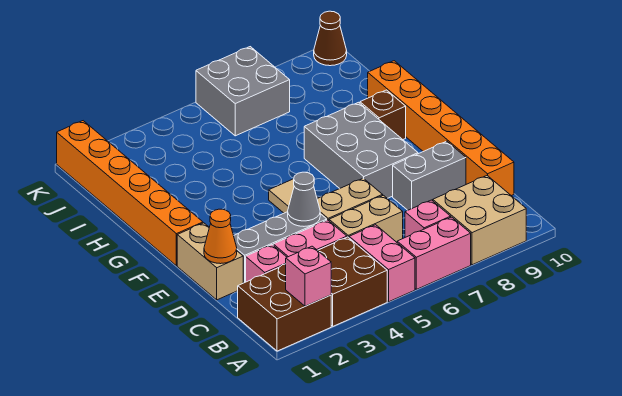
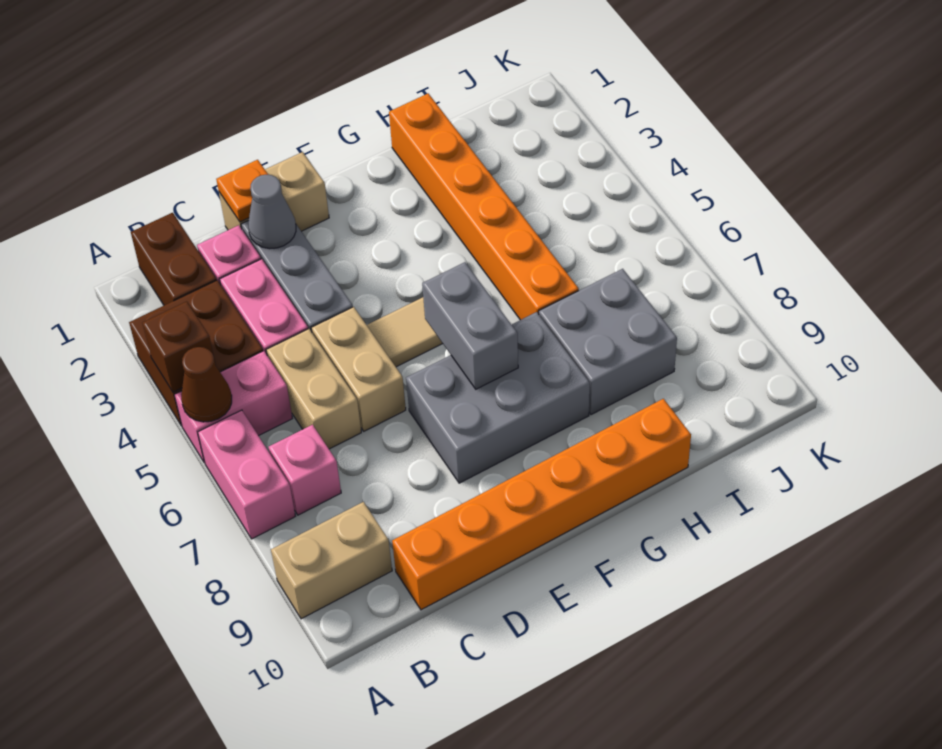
brown 2x2 brick [238,264,331,351] -> brown 1x2 brick [131,213,216,305]
pink 1x1 brick [286,246,331,306] -> none
tan 2x2 brick [433,176,526,265] -> tan 1x2 brick [271,502,392,619]
orange 1x1 cone [204,209,237,264] -> orange 1x1 plate [216,160,268,222]
grey 1x1 cone [288,172,320,226] -> grey 1x1 cone moved to [248,175,296,249]
grey 1x2 brick [393,141,466,210] -> grey 1x2 brick moved to [422,262,518,389]
orange 1x6 brick [57,121,203,266] -> orange 1x6 brick turned to [389,94,579,320]
brown 1x1 brick [360,90,406,139] -> brown 1x1 brick moved to [143,301,216,392]
grey 2x2 brick [196,47,290,136] -> grey 2x2 brick moved to [539,269,677,415]
brown 1x1 cone [314,11,347,66] -> brown 1x1 cone moved to [181,347,232,422]

